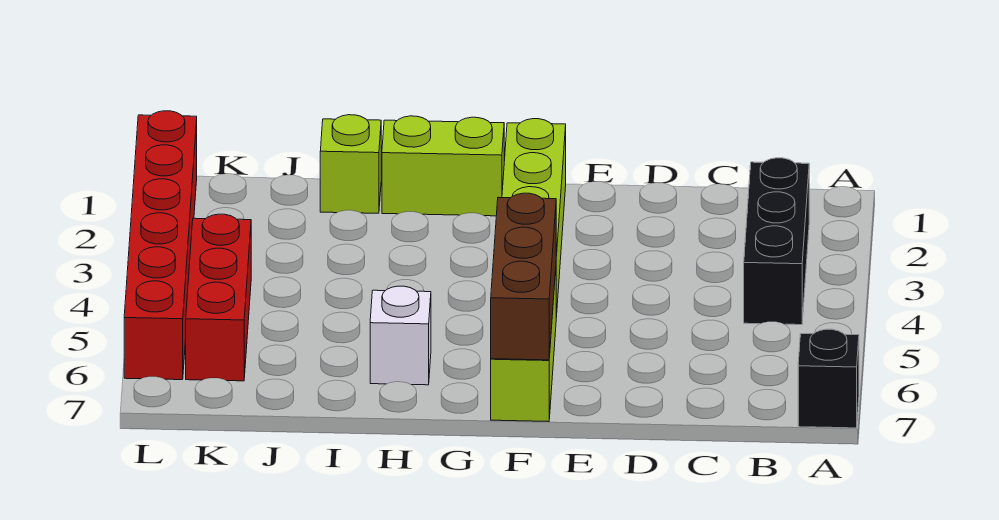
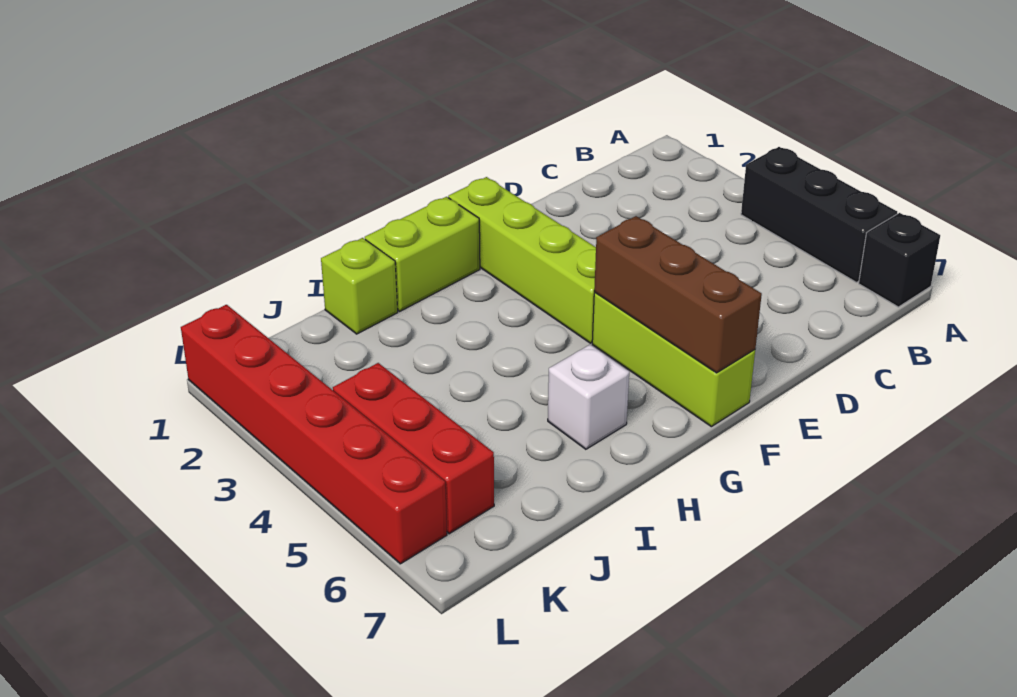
black 1x3 brick [744,158,809,325] -> black 1x3 brick moved to [741,147,897,282]

